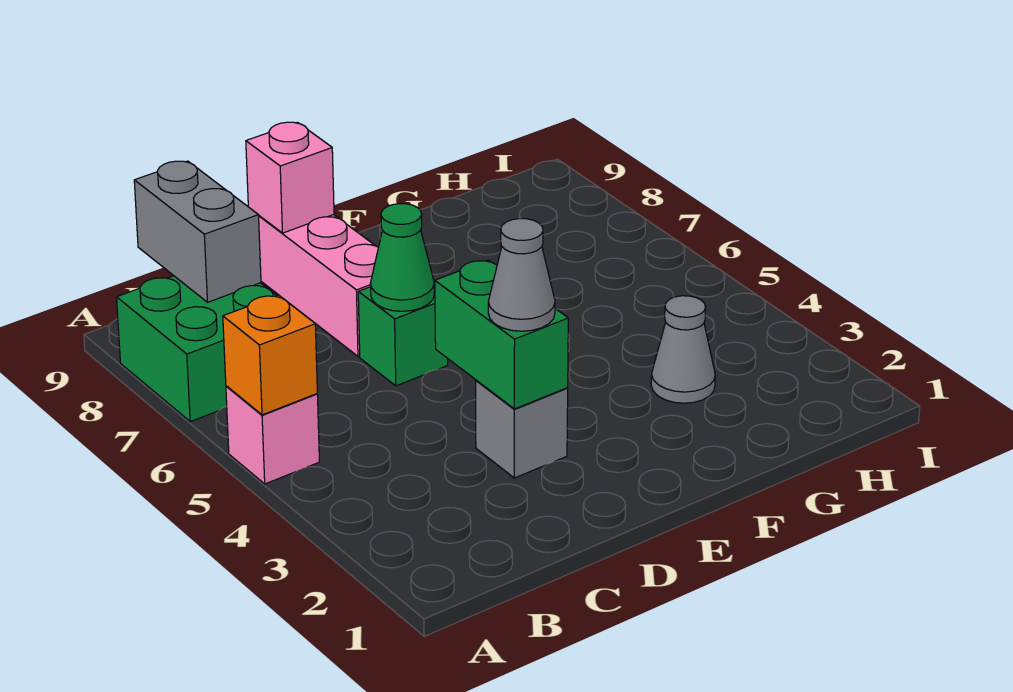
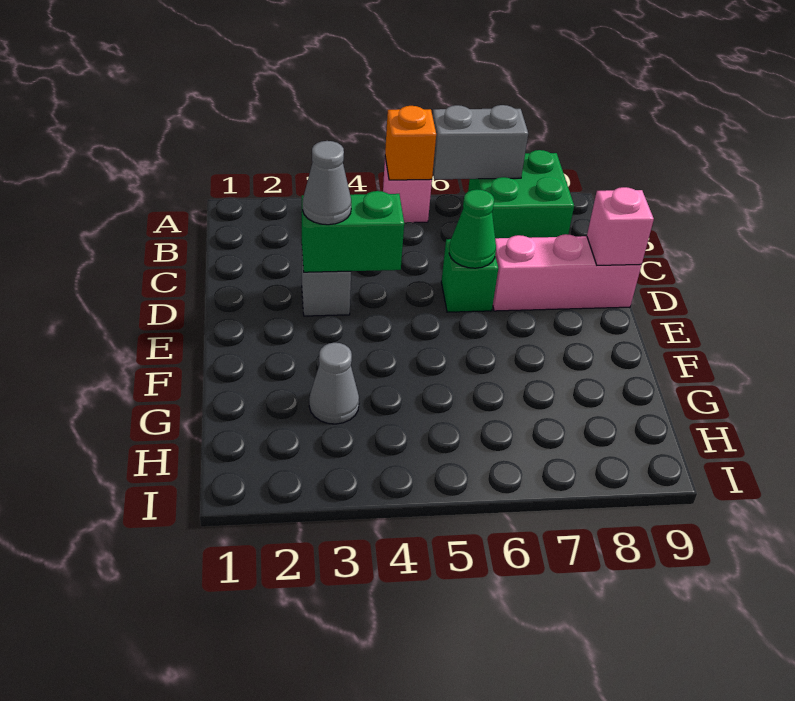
grey 1x2 brick [134,161,261,302] -> grey 1x2 brick moved to [433,105,528,179]

